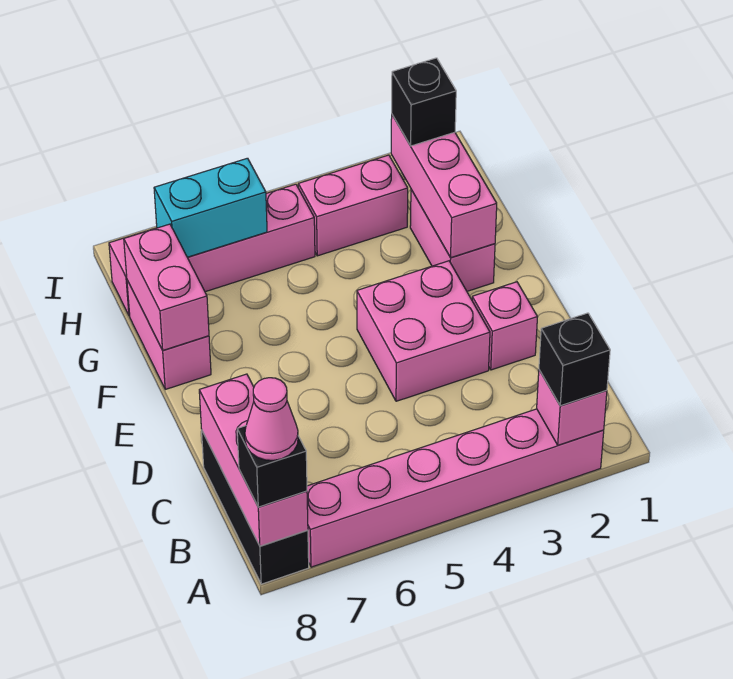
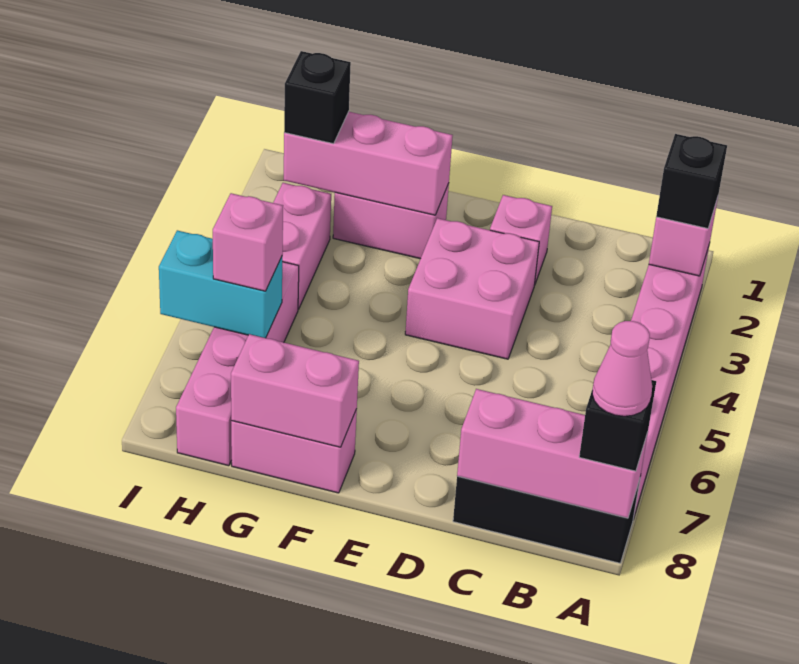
cyan 1x2 brick [154,158,267,257] -> cyan 1x2 brick turned to [159,230,282,338]
none -> pink 1x1 brick [213,193,283,291]

